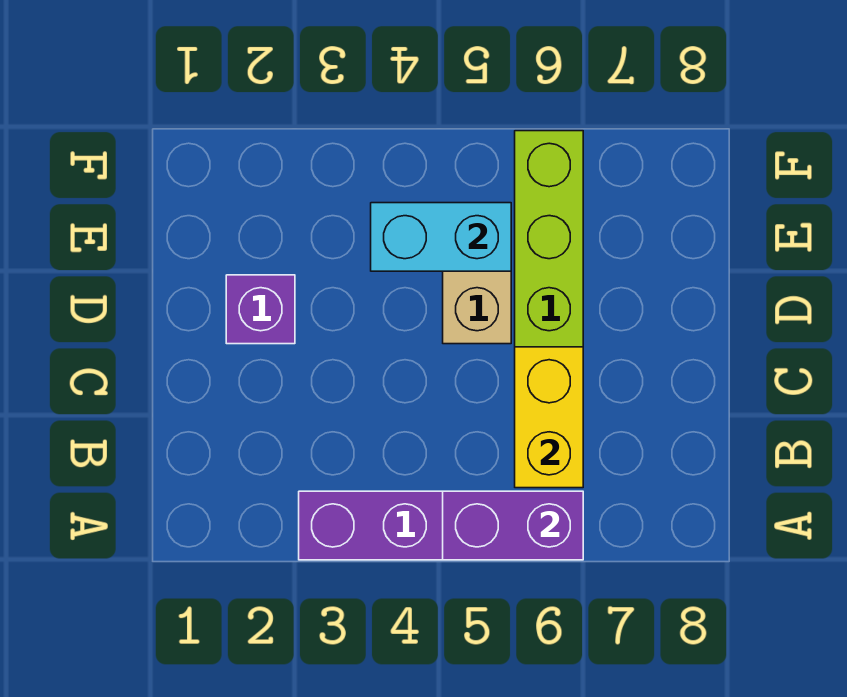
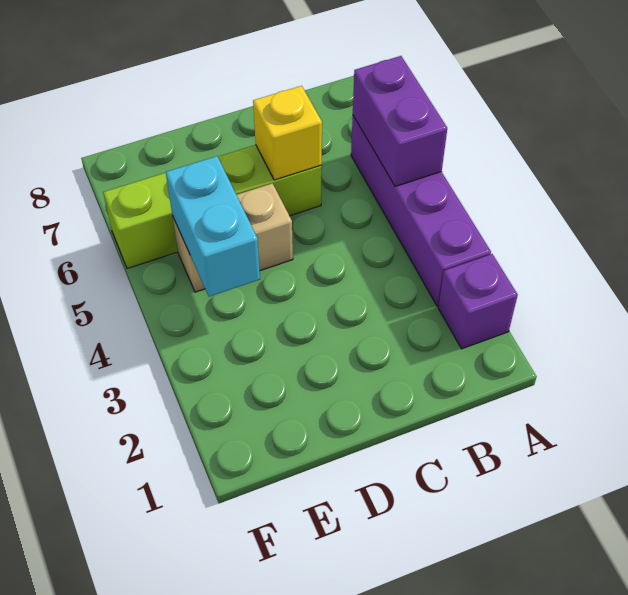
yellow 1x2 brick [515,347,583,488] -> yellow 1x1 brick [253,86,322,180]
purple 1x1 brick [226,275,295,344] -> purple 1x1 brick moved to [438,254,518,349]

